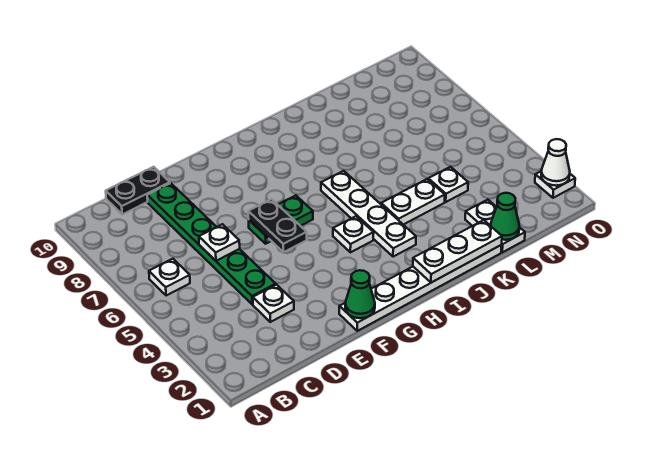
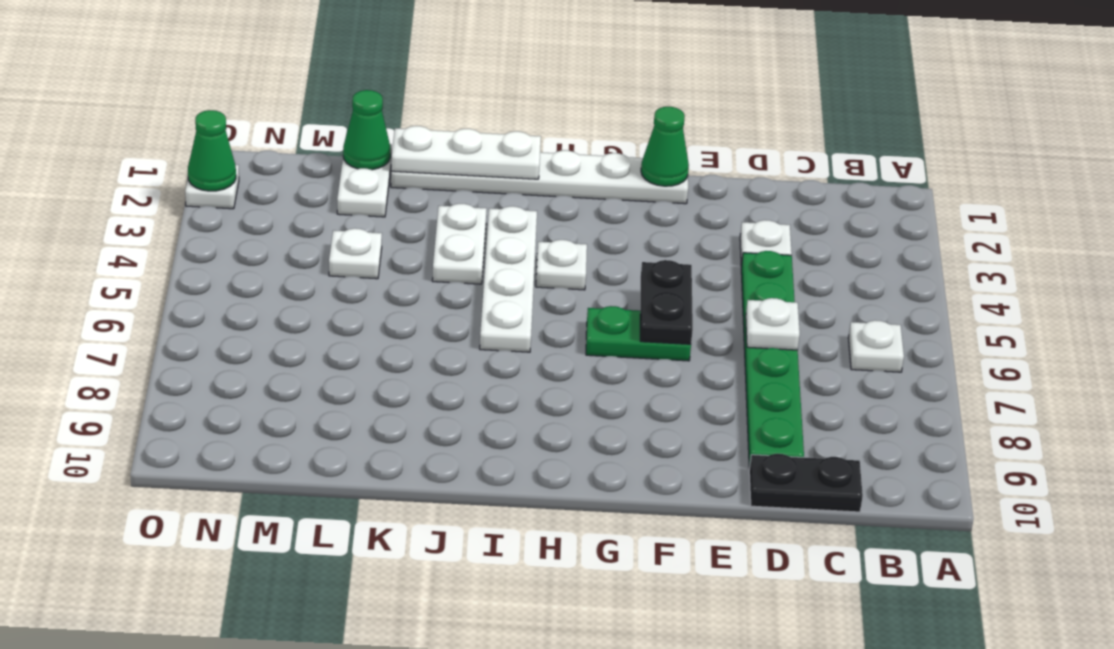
white 1x2 plate [381,179,445,225] -> white 1x2 plate turned to [432,204,487,284]
white 1x1 cone [541,139,570,186] -> green 1x1 cone [188,110,236,191]

